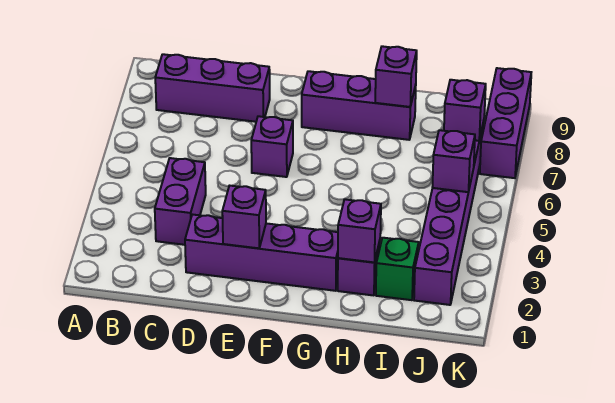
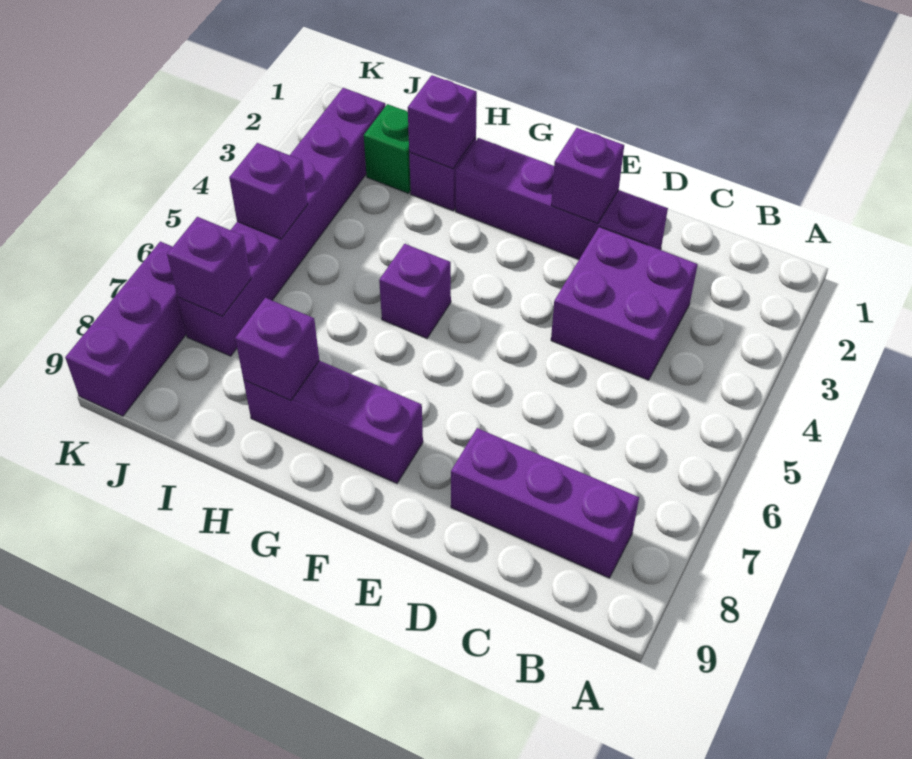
purple 1x2 brick [155,158,206,245] -> purple 2x2 brick [551,227,698,380]
purple 1x1 brick [251,116,293,177] -> purple 1x1 brick moved to [379,244,451,338]

